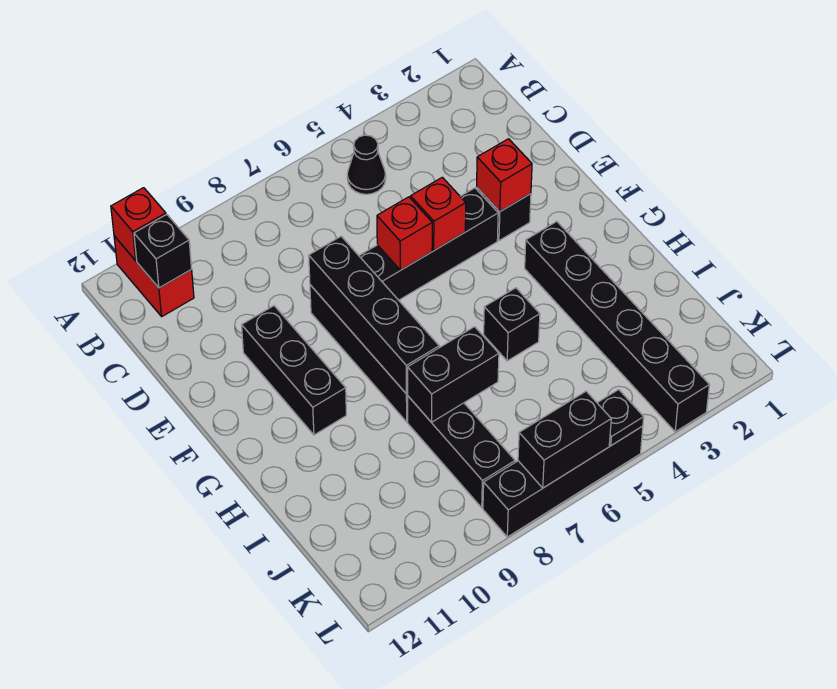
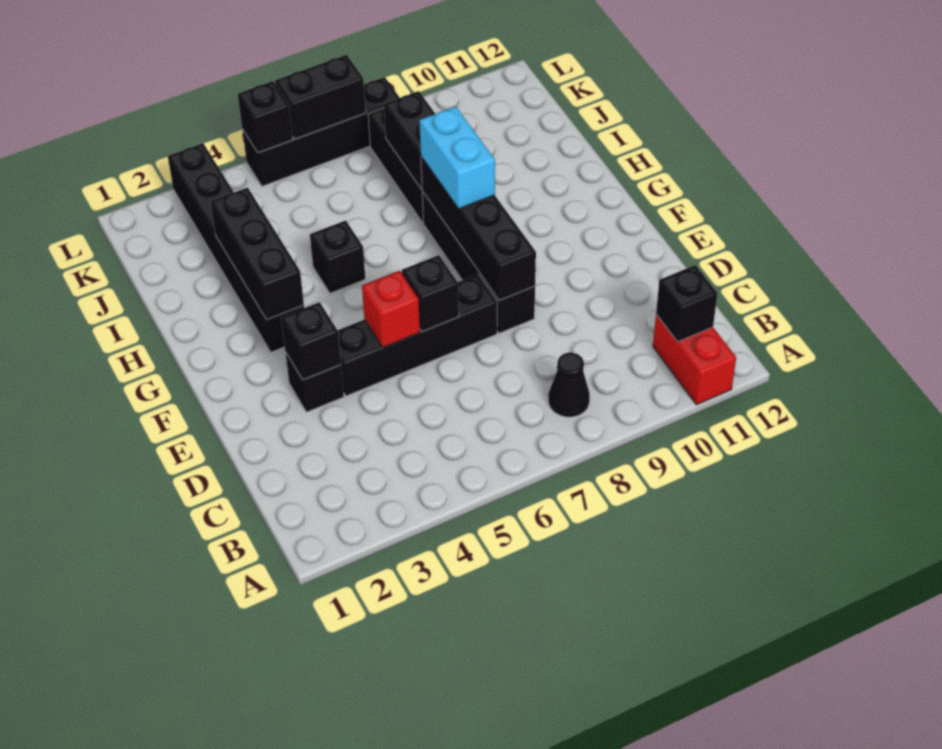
red 1x1 brick [111,188,166,261] -> none
black 1x1 cone [347,135,386,194] -> black 1x1 cone moved to [548,352,590,417]
red 1x1 brick [477,139,532,211] -> black 1x1 brick [281,302,341,380]
red 1x1 brick [377,197,432,270] -> black 1x1 brick [402,255,459,332]
black 1x3 brick [242,306,346,435] -> black 1x3 brick moved to [210,188,304,320]
none -> cyan 1x2 brick [420,106,495,209]
black 1x2 brick [407,327,499,422] -> black 1x2 brick turned to [384,91,435,189]
black 1x1 plate [598,390,644,446] -> black 1x1 brick [238,81,293,153]

